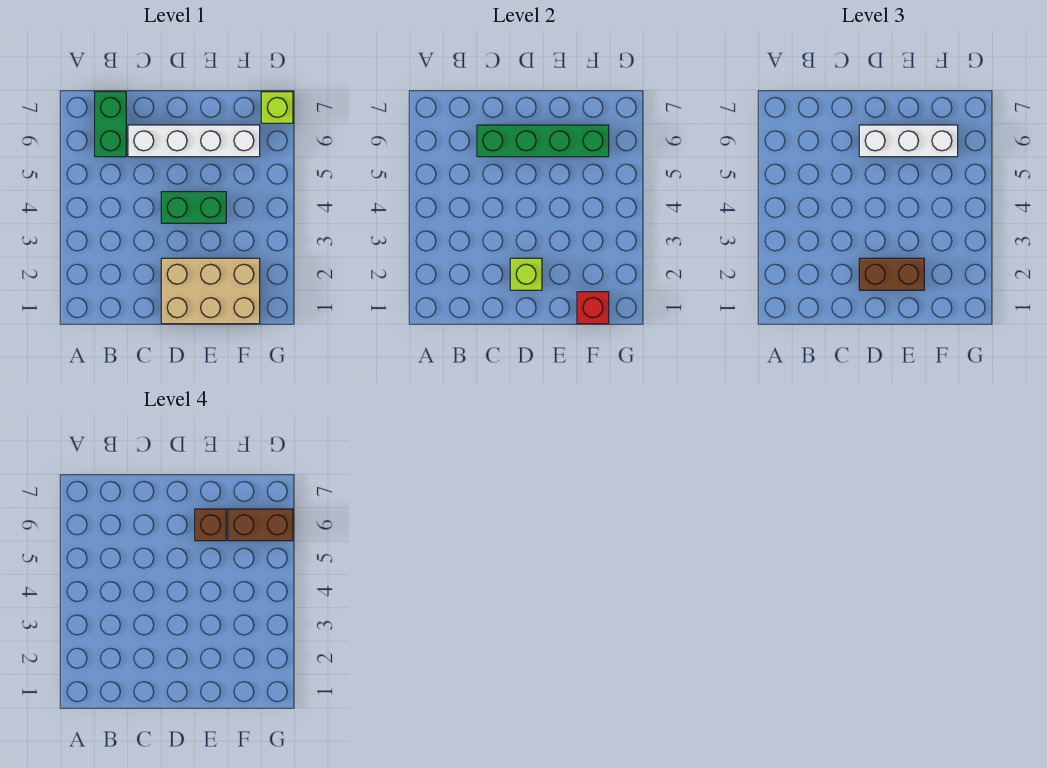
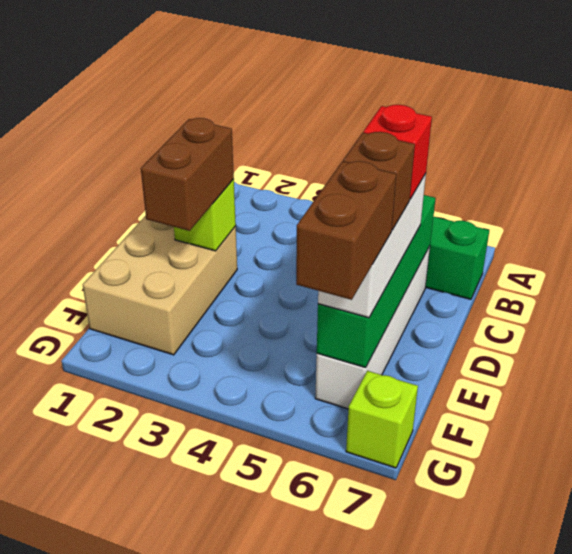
green 1x2 brick [161,192,226,223] -> none
red 1x1 brick [577,292,609,324] -> red 1x1 brick moved to [363,105,432,199]

